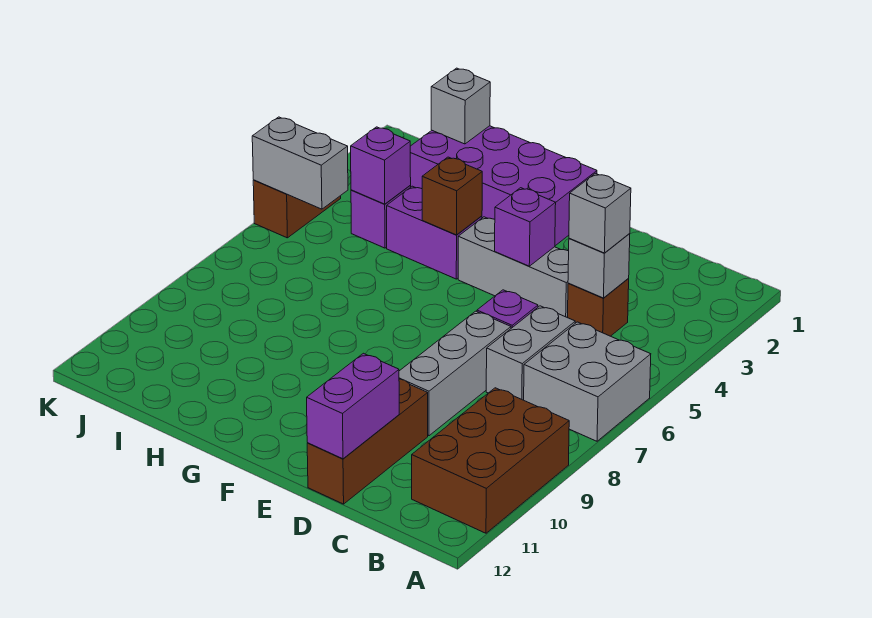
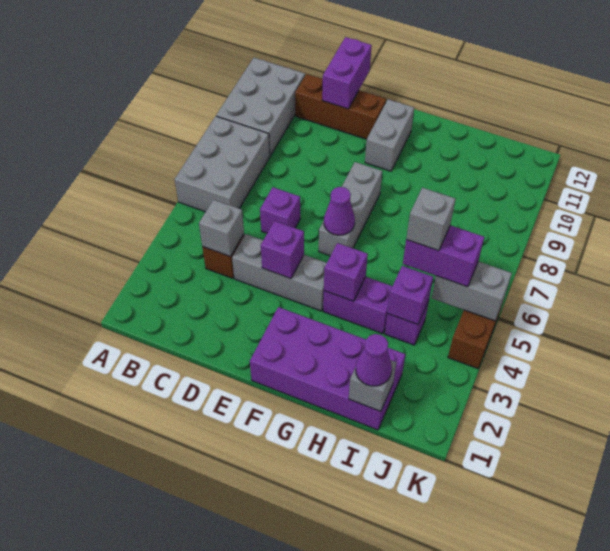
grey 2x2 brick [524,322,651,441] -> grey 2x3 brick [175,116,270,212]
brown 2x3 brick [412,388,569,533] -> grey 2x3 brick [216,58,305,156]
grey 1x1 brick [569,173,631,253] -> grey 1x1 brick moved to [406,188,455,251]
grey 1x2 brick [486,306,575,400] -> grey 1x2 brick moved to [365,99,414,171]
grey 1x3 brick [399,311,511,436] -> grey 1x3 brick moved to [319,162,382,256]
brown 1x3 brick [307,379,428,504] -> brown 1x3 brick turned to [295,74,386,139]
none -> purple 1x1 cone [324,187,355,235]
brown 1x1 brick [422,157,482,235] -> purple 1x1 brick [324,243,368,301]
none -> purple 1x1 cone [356,334,392,386]
none -> purple 1x2 brick [403,225,484,287]

